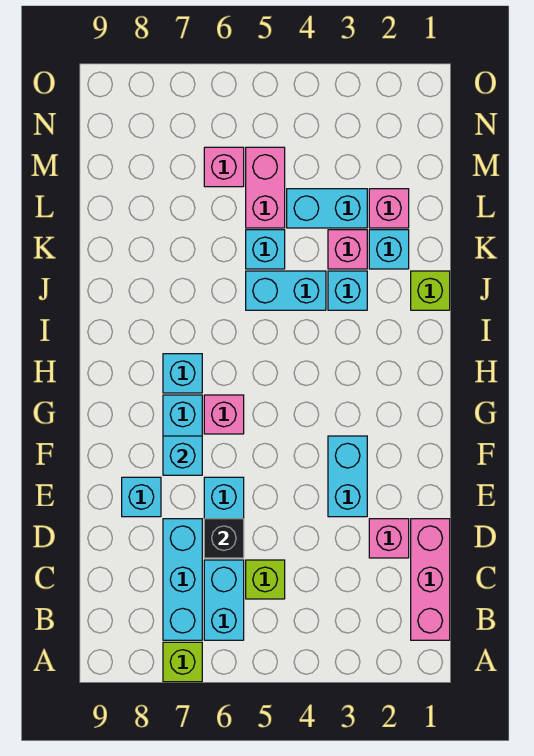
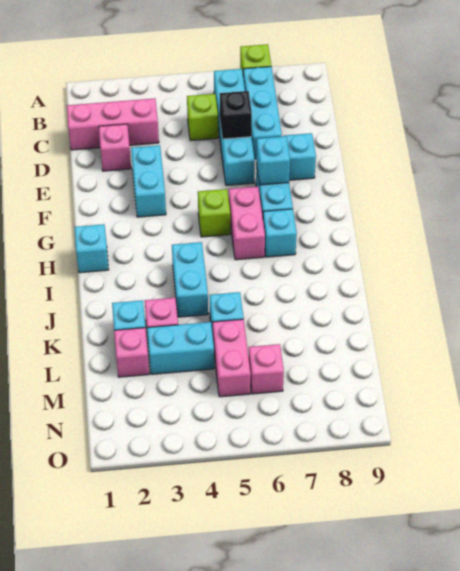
pink 1x3 brick [411,519,450,640] -> pink 1x3 brick turned to [67,98,159,150]
pink 1x1 brick [204,395,244,434] -> pink 1x2 brick [229,187,265,260]
lime 1x1 brick [411,271,450,310] -> lime 1x1 brick moved to [198,189,230,237]
cyan 1x1 brick [328,271,367,310] -> cyan 1x1 brick moved to [75,224,109,273]
cyan 1x2 brick [246,271,326,310] -> cyan 1x2 brick turned to [172,242,208,317]

